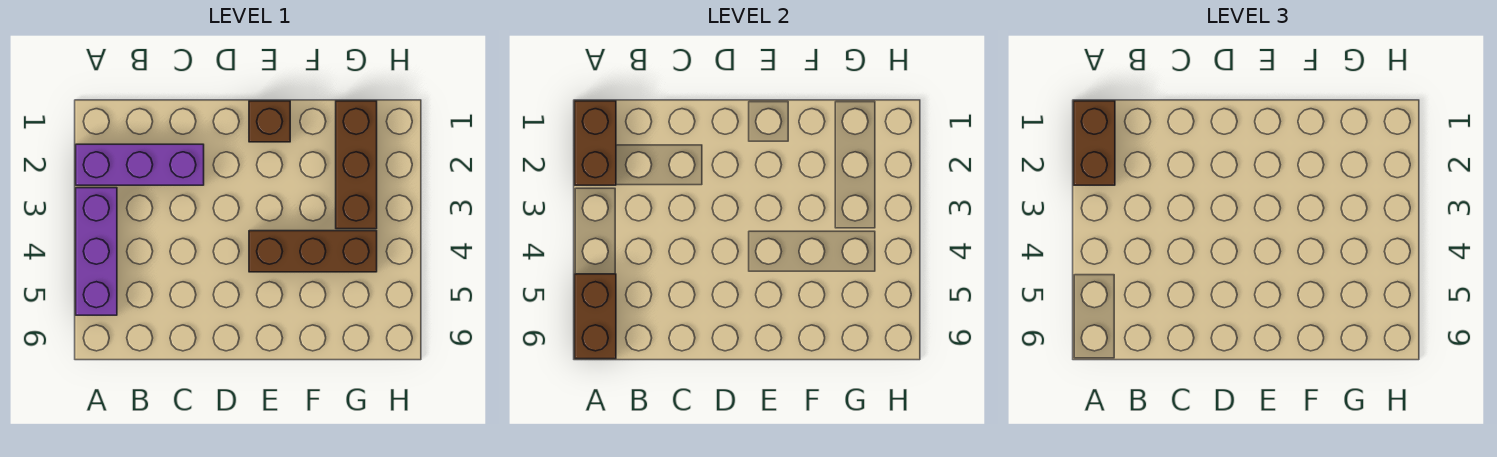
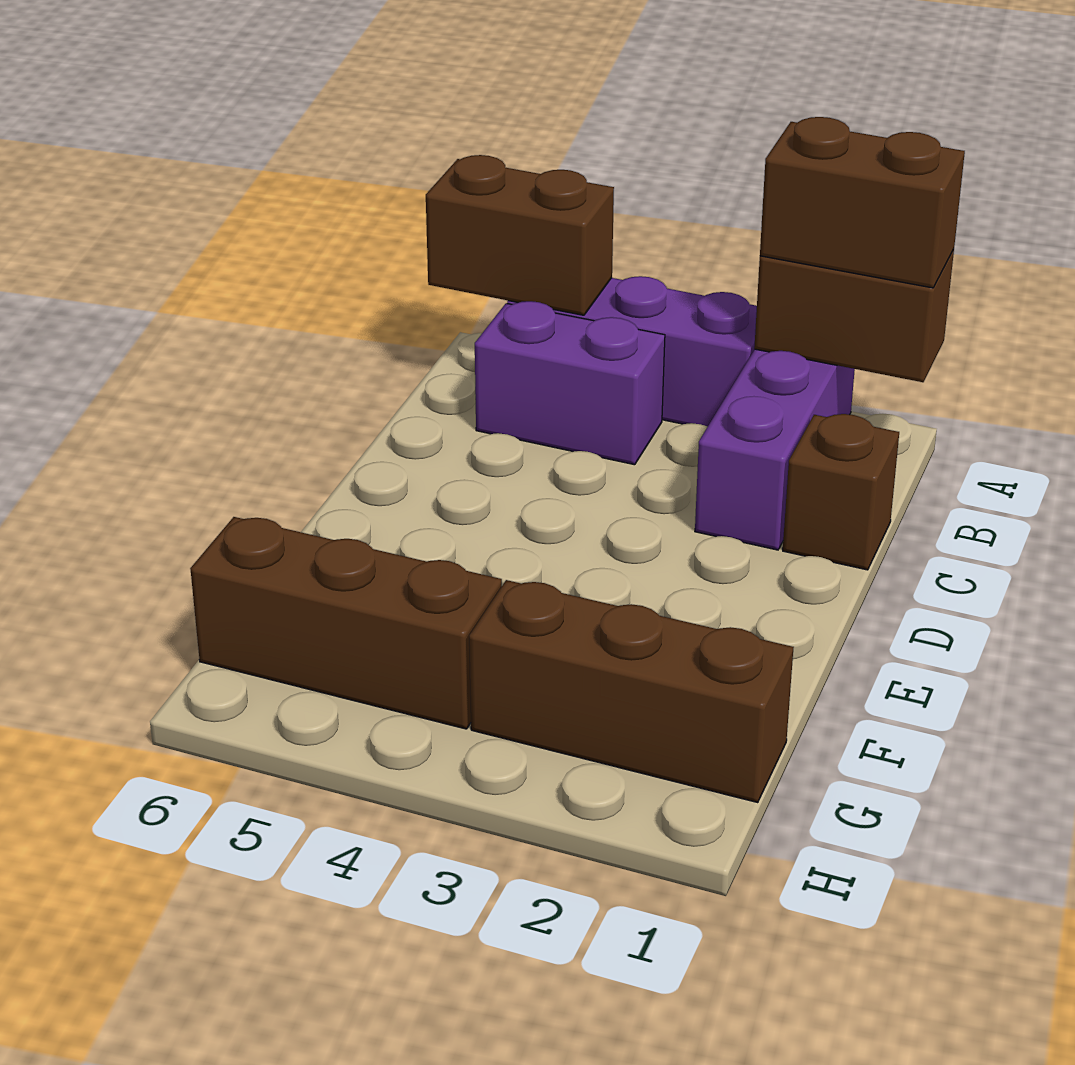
none -> purple 1x2 brick [475,301,665,465]
brown 1x1 brick [249,101,290,142] -> brown 1x1 brick moved to [783,414,899,570]
brown 1x3 brick [249,231,377,272] -> brown 1x3 brick turned to [190,517,502,729]

